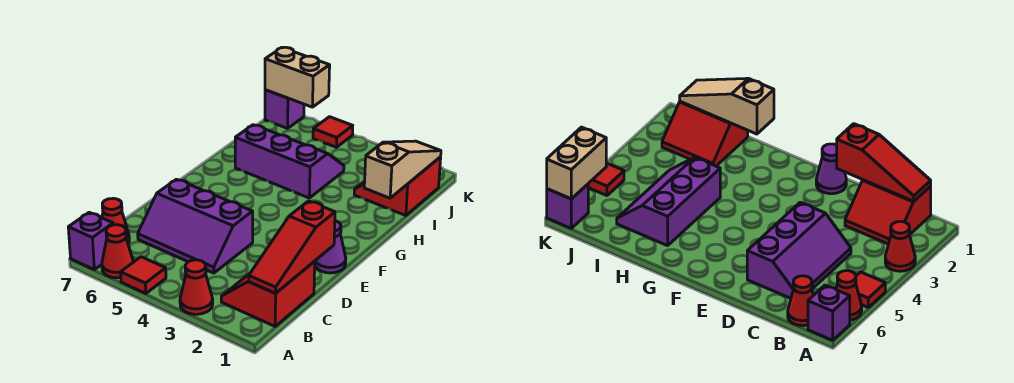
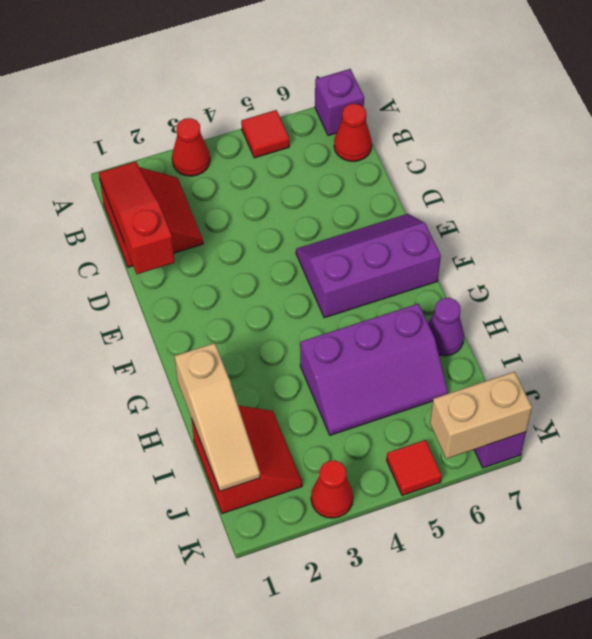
red 1x1 cone [102,225,133,278] -> red 1x1 cone moved to [311,460,353,518]
purple 2x3 slope [138,179,253,273] -> purple 2x3 slope moved to [296,214,441,318]
purple 1x1 cone [314,221,346,273] -> purple 1x1 cone moved to [428,298,464,356]

